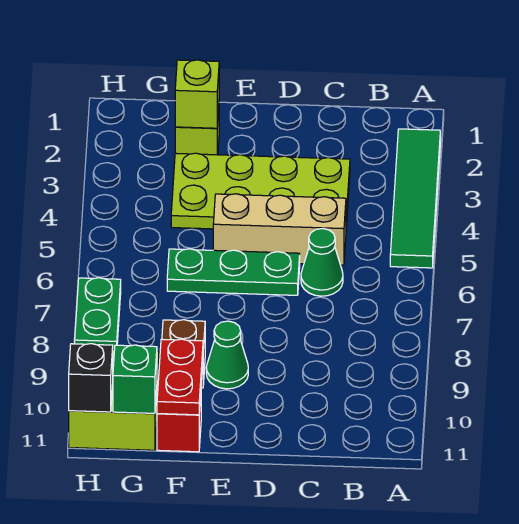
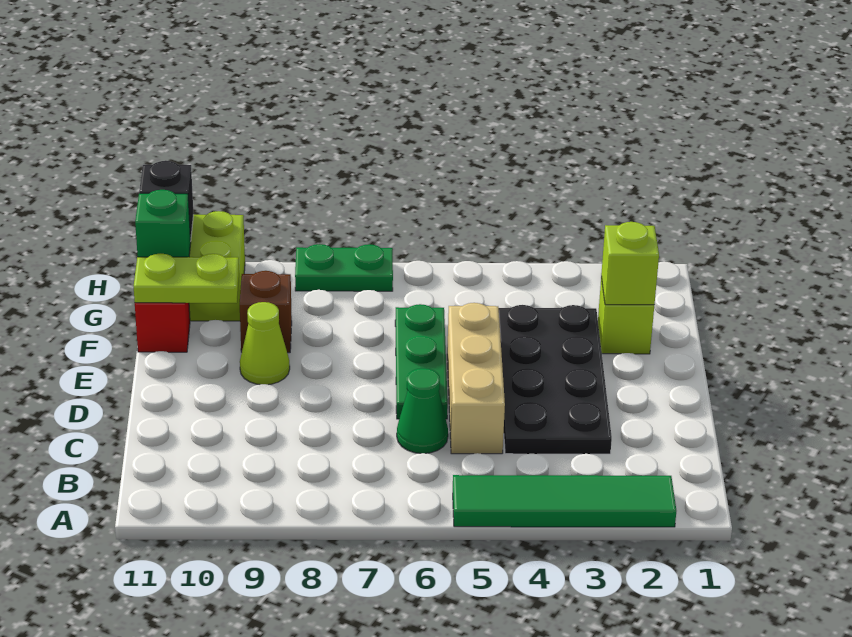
lime 2x4 plate [171,153,350,229] -> black 2x4 plate [499,305,612,454]
green 1x1 cone [206,321,248,389] -> lime 1x1 cone [240,302,290,385]
red 1x2 plate [157,339,203,415] -> lime 1x2 plate [134,254,239,303]

